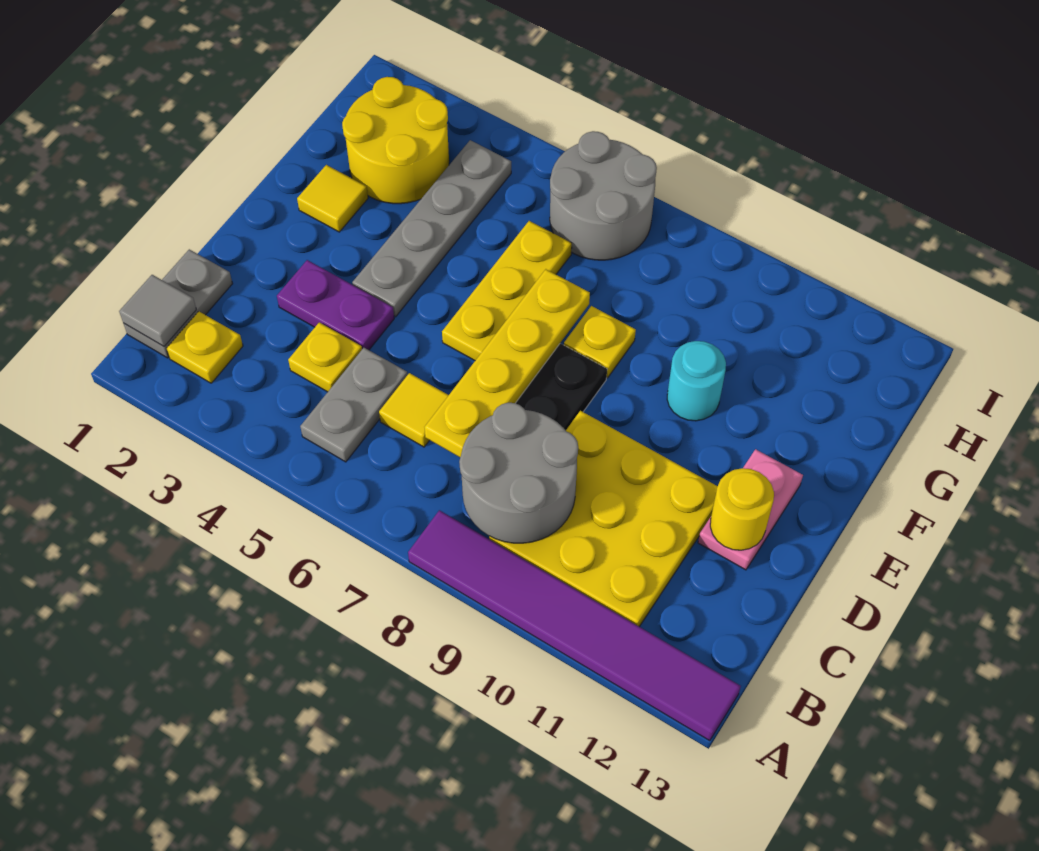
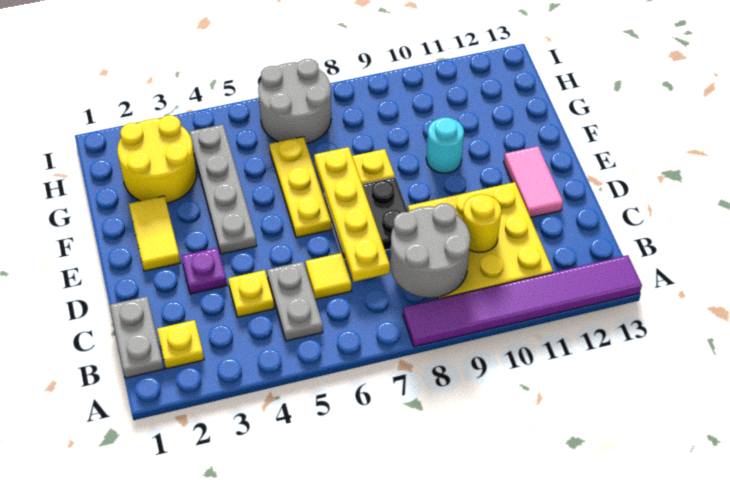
grey 1x1 tile [119,275,196,346] -> none
purple 1x2 plate [277,260,394,350] -> purple 1x1 plate [181,248,227,294]
pink 1x2 plate [698,449,803,570] -> pink 1x2 tile [504,146,563,218]
yellow 1x1 round brick [710,468,774,550] -> yellow 1x1 round brick moved to [462,194,501,253]
yellow 1x1 tile [297,165,368,232] -> yellow 1x2 tile [129,196,181,271]

